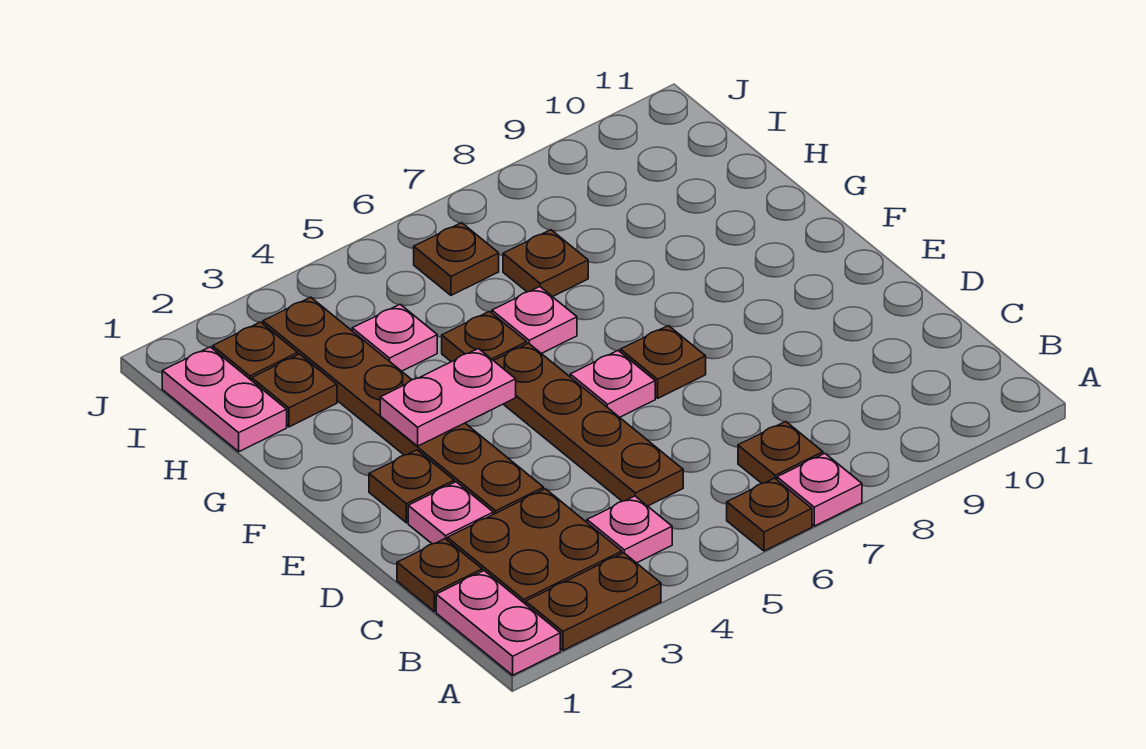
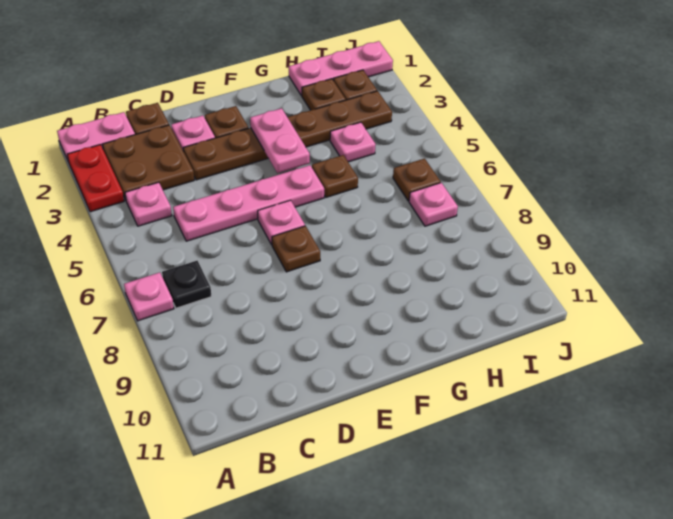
brown 1x2 plate [526,553,661,650] -> red 1x2 plate [67,145,124,212]
brown 1x1 plate [727,478,812,551] -> none
brown 1x1 plate [738,421,823,483] -> black 1x1 plate [162,261,211,308]
brown 1x4 plate [494,343,683,506] -> pink 1x4 plate [173,165,324,241]
pink 1x1 plate [492,287,577,354] -> pink 1x1 plate moved to [409,183,458,226]
pink 1x2 plate [162,347,287,452] -> pink 1x3 plate [289,41,393,96]
brown 1x1 plate [503,230,588,297] -> none

